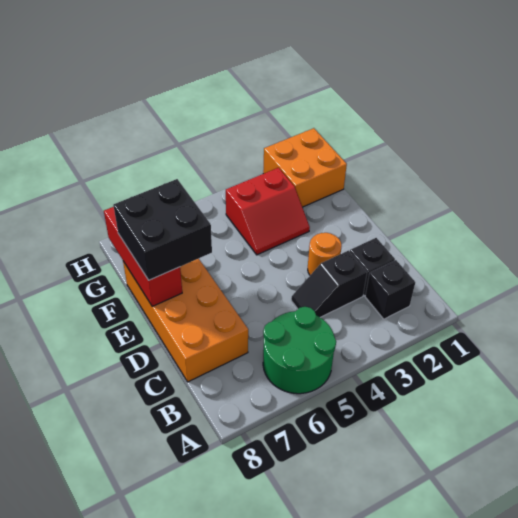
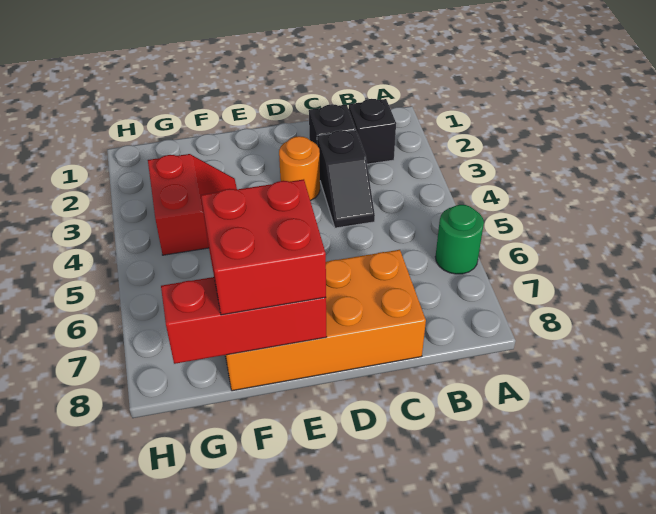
green 2x2 round brick [263,307,336,394] -> green 1x1 round brick [435,205,484,274]
black 2x2 brick [113,179,212,280] -> red 2x2 brick [201,179,326,315]
orange 2x2 brick [263,128,347,207] -> none

